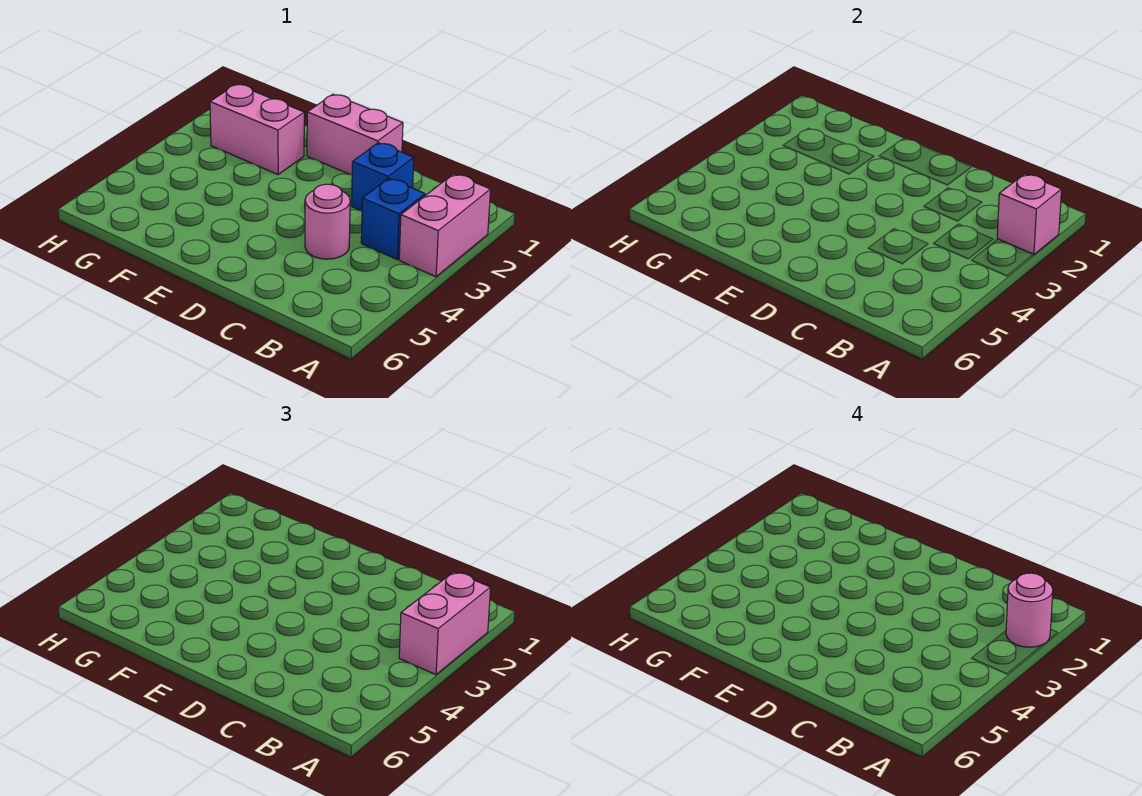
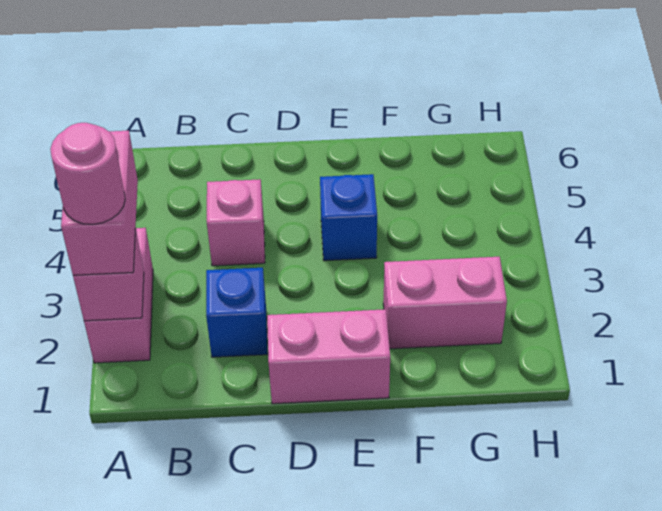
blue 1x1 brick [361,178,425,259] -> blue 1x1 brick moved to [320,174,377,261]
pink 1x1 round brick [305,184,350,259] -> pink 1x1 brick [207,179,265,266]

